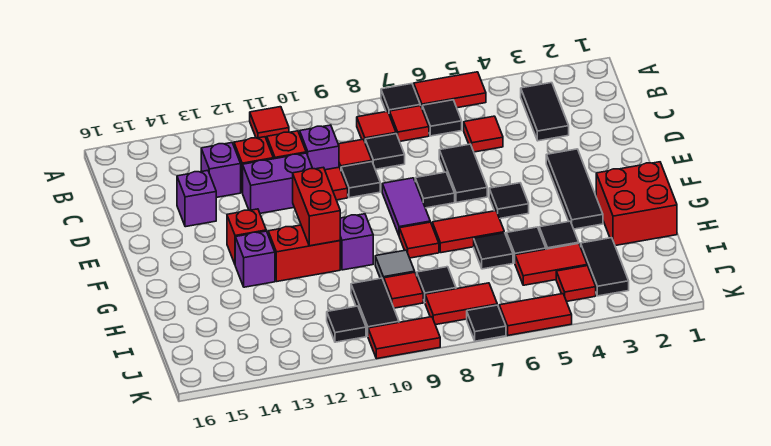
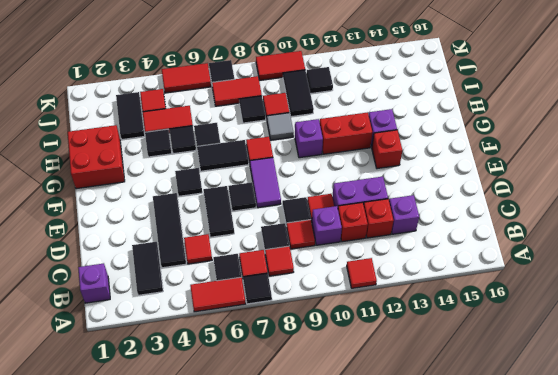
purple 1x1 brick [177,171,216,227] -> purple 1x1 brick moved to [78,263,110,303]
black 1x3 tile [546,149,603,229] -> black 1x3 tile moved to [153,193,186,268]
red 1x2 brick [293,167,340,246] -> none
red 1x2 tile [432,211,504,253] -> black 1x2 tile [197,140,249,171]

